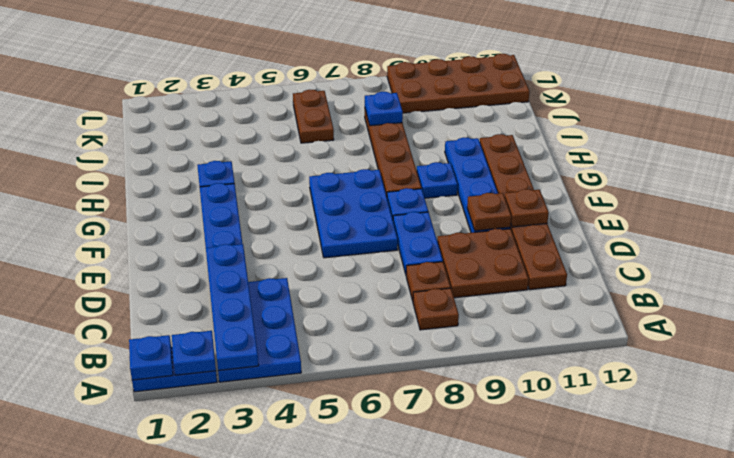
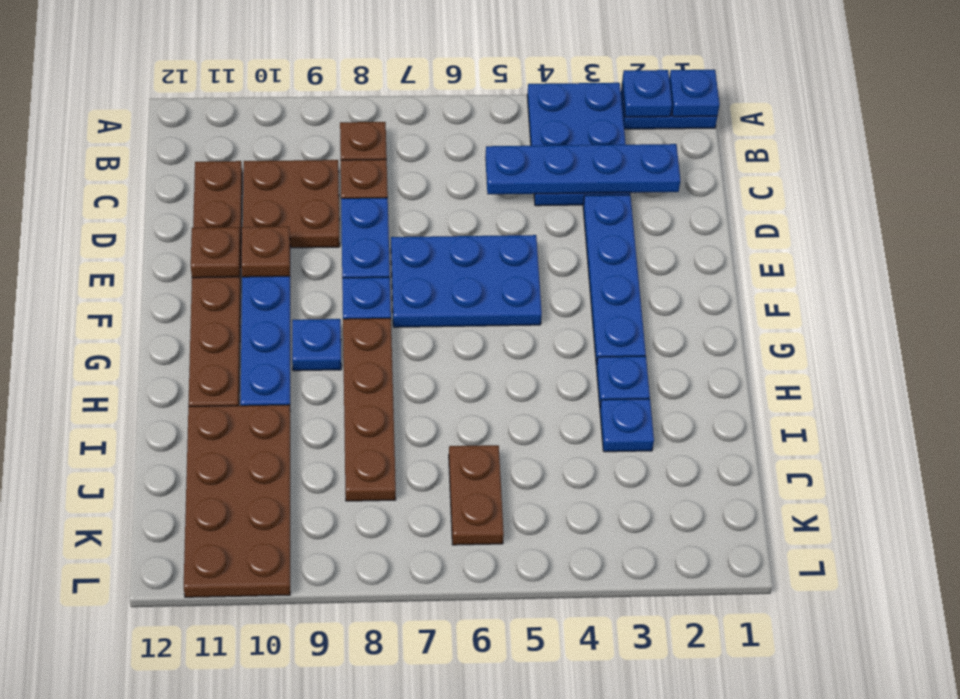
blue 1x4 plate [206,244,259,371] -> blue 1x4 plate turned to [485,144,680,194]
blue 2x3 plate [309,169,398,258] -> blue 2x3 plate turned to [391,235,542,327]
blue 1x1 plate [365,92,403,126] -> blue 1x1 plate moved to [600,399,654,452]
brown 2x4 plate [387,54,529,113] -> brown 2x4 plate turned to [184,405,290,597]

